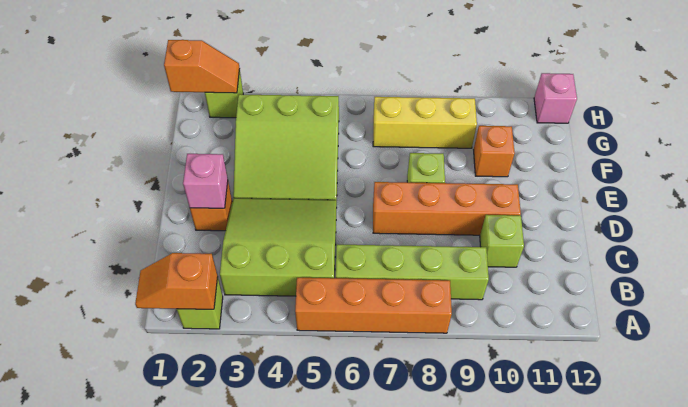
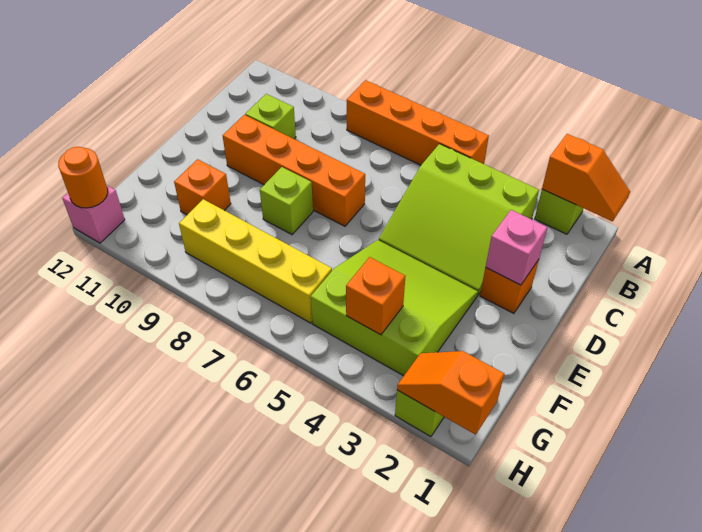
lime 1x4 brick [336,244,489,300] -> none
none -> orange 1x1 brick [346,257,406,335]
yellow 1x3 brick [373,97,477,148] -> yellow 1x4 brick [179,199,332,323]
none -> orange 1x1 round brick [58,147,108,208]

